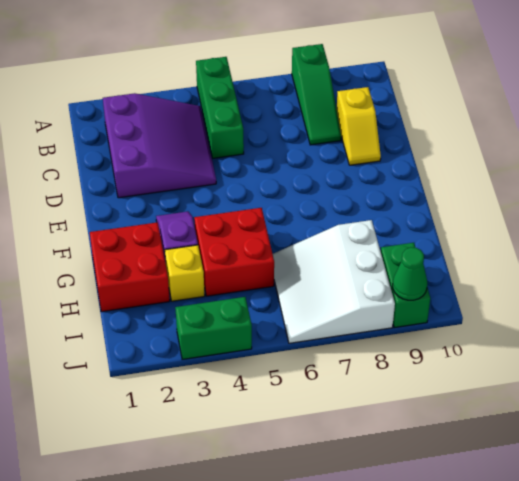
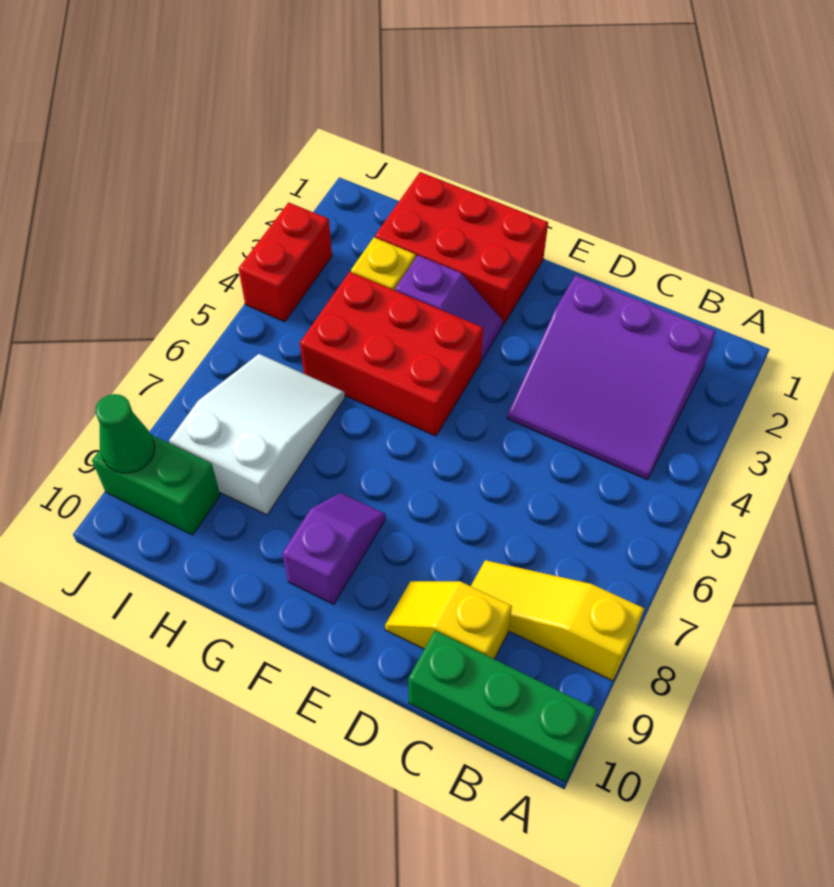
green 1x3 brick [196,57,244,158] -> green 1x3 brick moved to [408,631,597,782]
green 1x3 slope [292,44,341,145] -> yellow 1x3 slope [471,560,644,681]
none -> purple 1x2 slope [282,493,386,604]
red 2x2 brick [90,222,170,312] -> red 2x3 brick [375,172,548,325]
red 2x2 brick [194,208,274,296] -> red 2x3 brick [300,272,483,436]
white 3x3 slope [273,220,395,343] -> white 2x3 slope [169,354,345,515]
green 1x2 brick [175,297,252,360] -> red 1x2 brick [238,202,332,322]

